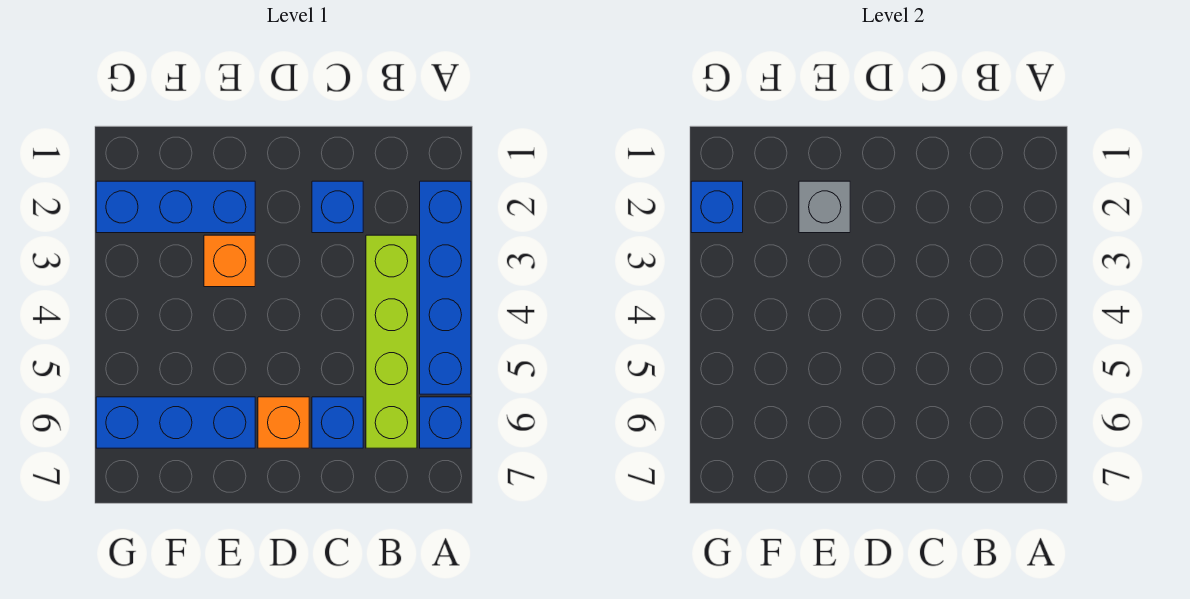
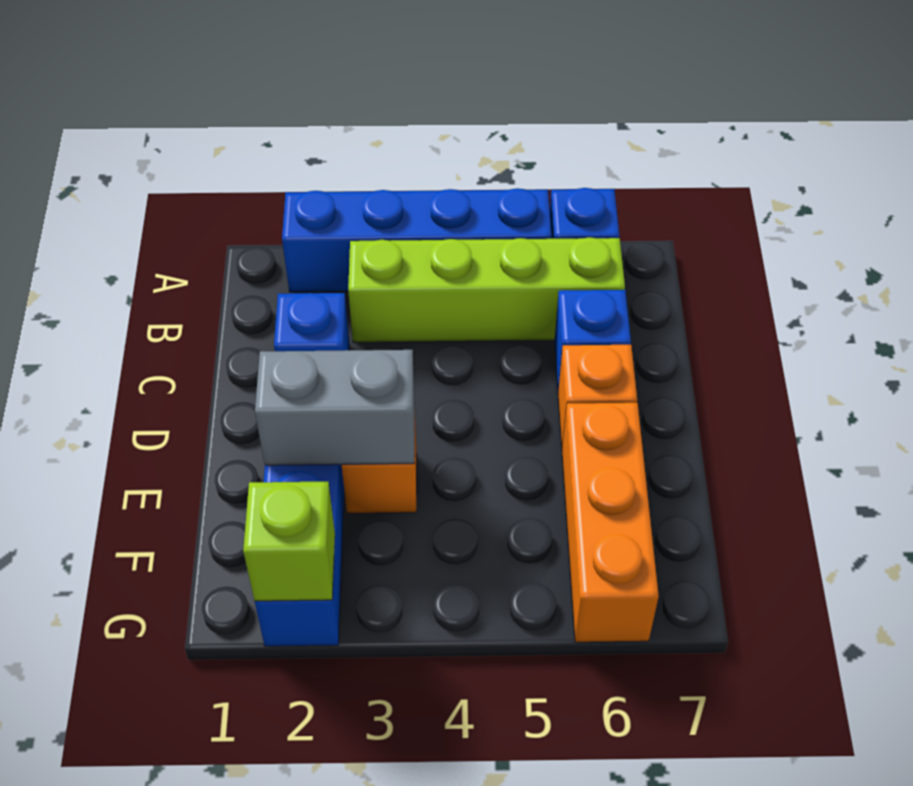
grey 1x1 brick [799,181,850,233] -> grey 1x2 brick [255,350,415,465]
blue 1x3 brick [96,397,255,448] -> orange 1x3 brick [562,403,659,642]
blue 1x1 brick [691,181,743,233] -> lime 1x1 brick [243,482,335,601]

